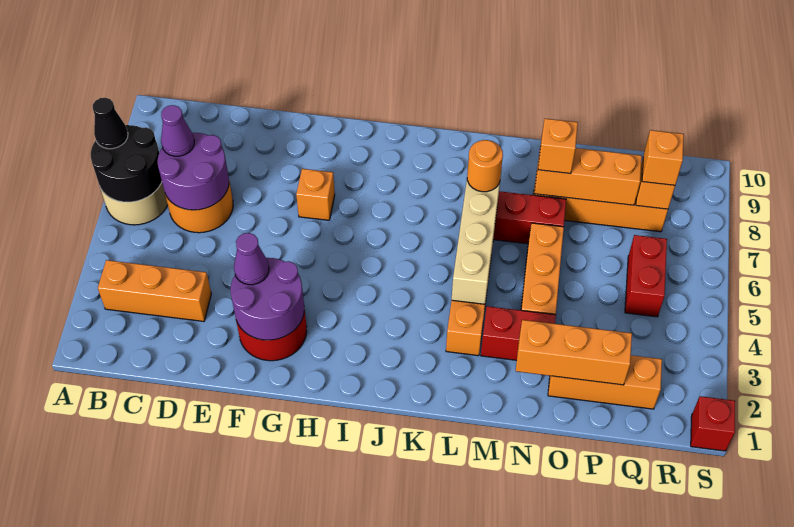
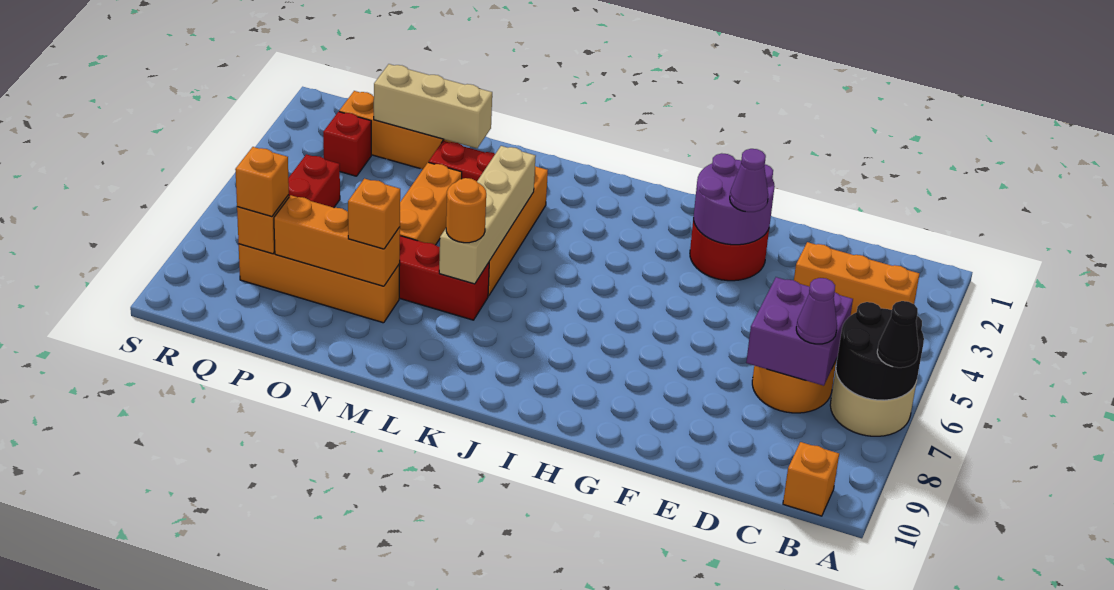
purple 2x2 round brick [158,133,229,210] -> purple 2x2 brick [746,277,853,386]
orange 1x1 brick [296,169,335,220] -> orange 1x1 brick moved to [783,442,839,516]
orange 1x3 brick [516,320,632,385] -> tan 1x3 brick [374,64,492,148]
red 1x1 brick [691,396,735,451] -> red 1x1 brick moved to [323,112,371,176]

